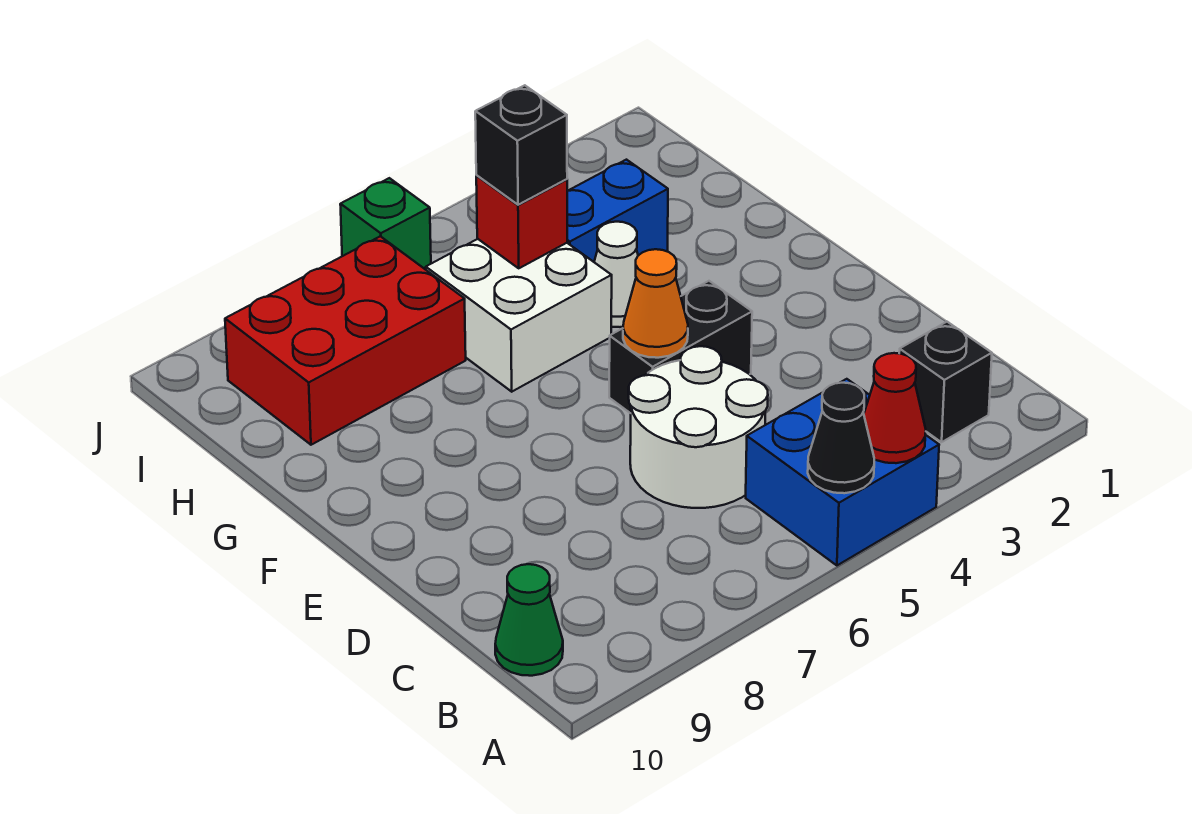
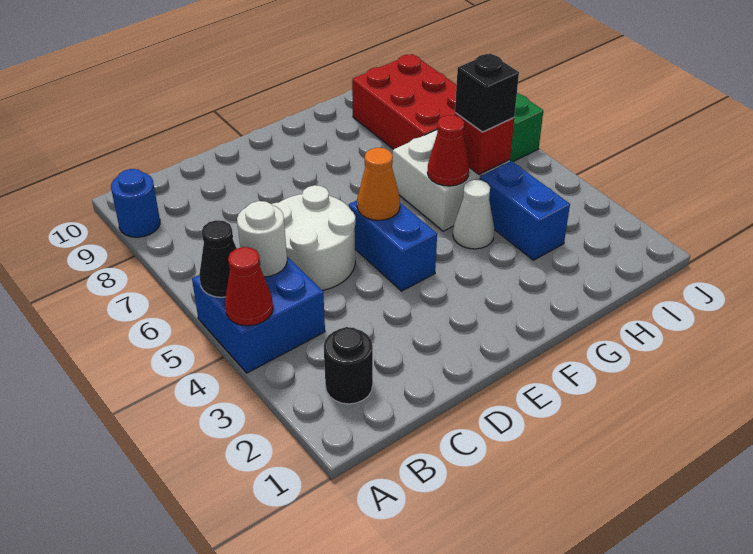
none -> blue 1x1 round brick [111,169,160,237]
black 1x1 brick [899,322,992,442] -> black 1x1 round brick [324,327,373,404]
none -> white 1x1 round brick [237,201,287,277]
green 1x1 cone [495,564,563,676] -> none
black 1x2 brick [609,281,752,413] -> blue 1x2 brick [349,200,437,291]
none -> red 1x1 cone [427,115,469,186]

